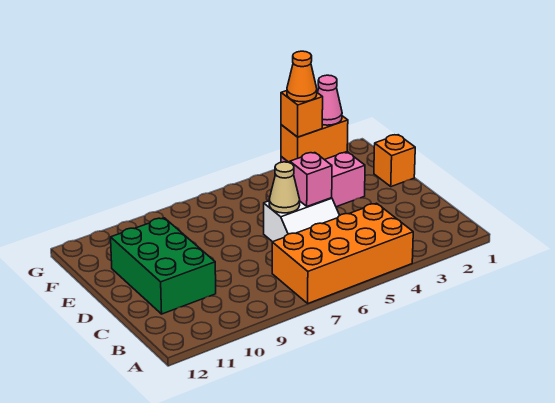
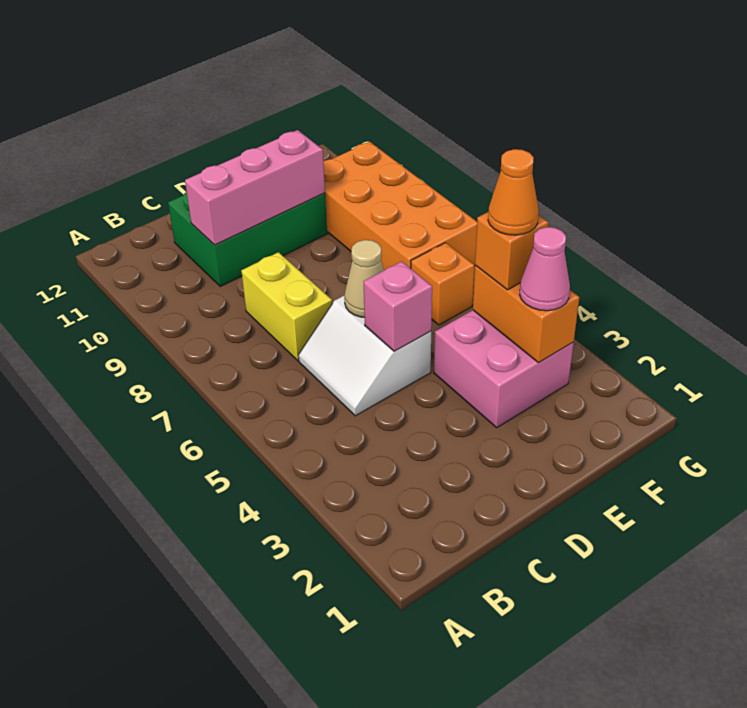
orange 2x4 brick [272,203,413,303] -> orange 2x4 brick moved to [323,142,477,270]
none -> yellow 1x2 brick [241,252,332,361]
none -> pink 1x3 brick [185,130,325,245]
orange 1x1 brick [374,135,415,187] -> orange 1x1 brick moved to [411,243,474,325]

